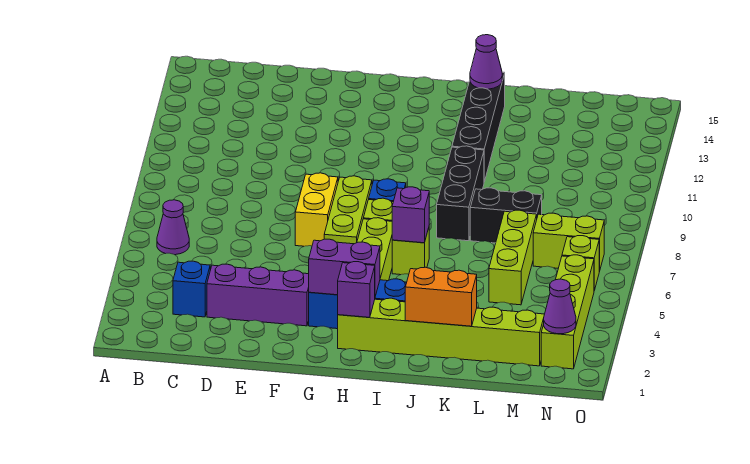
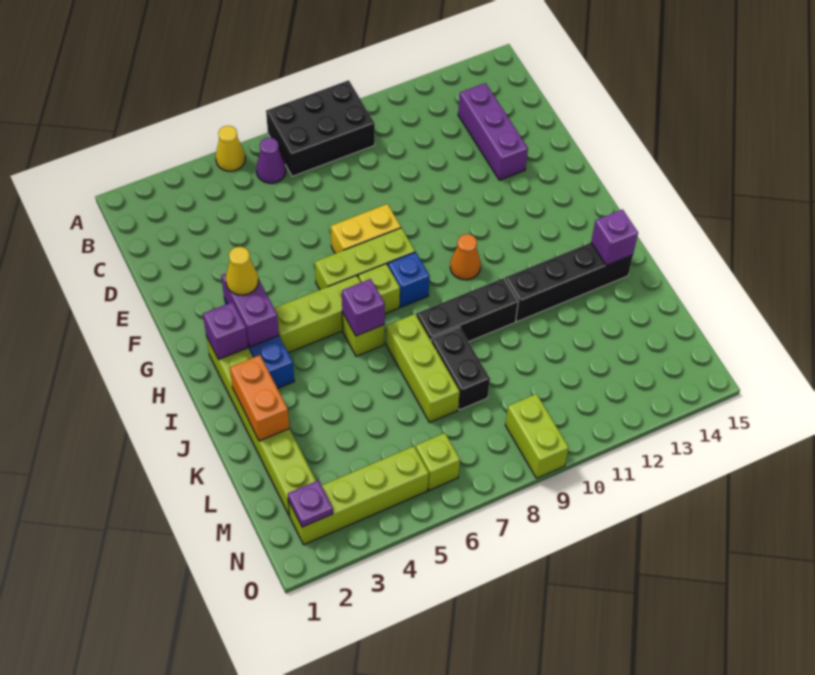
none -> yellow 1x1 cone [216,126,245,171]
none -> black 2x3 brick [266,80,375,176]
blue 1x1 brick [173,261,210,317] -> none
purple 1x3 brick [207,264,309,326] -> purple 1x3 brick moved to [458,83,528,180]
none -> yellow 1x1 cone [226,247,258,295]
none -> orange 1x1 cone [450,234,481,280]
purple 1x1 cone [470,35,502,89] -> purple 1x1 brick [591,209,638,265]
lime 1x3 brick [489,210,537,305] -> lime 1x3 brick turned to [386,314,460,423]
lime 1x2 brick [533,213,604,272] -> lime 1x2 brick moved to [505,394,569,478]
purple 1x1 cone [544,279,576,334] -> purple 1x1 plate [288,480,333,527]

